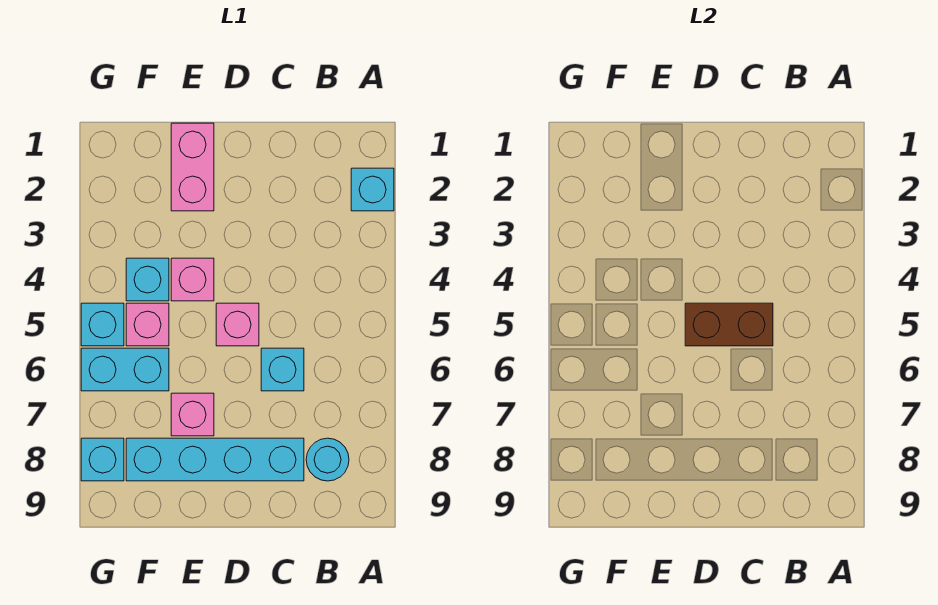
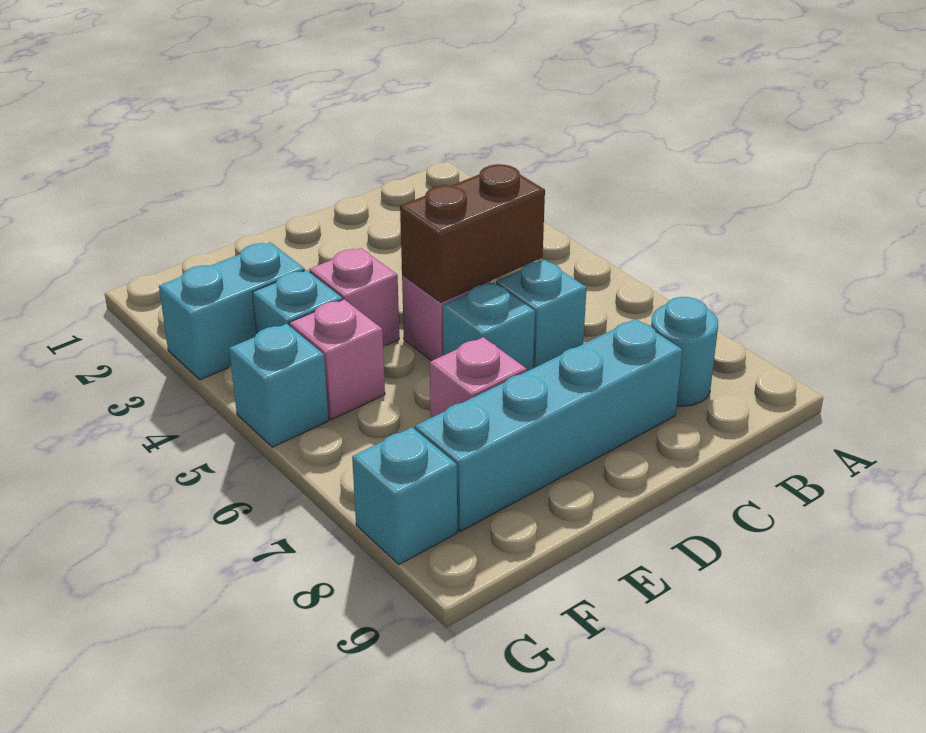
cyan 1x1 brick [351,168,394,211] -> cyan 1x1 brick moved to [443,282,535,371]
pink 1x2 brick [171,123,214,211] -> none
cyan 1x2 brick [81,348,169,391] -> cyan 1x2 brick moved to [159,242,305,380]

